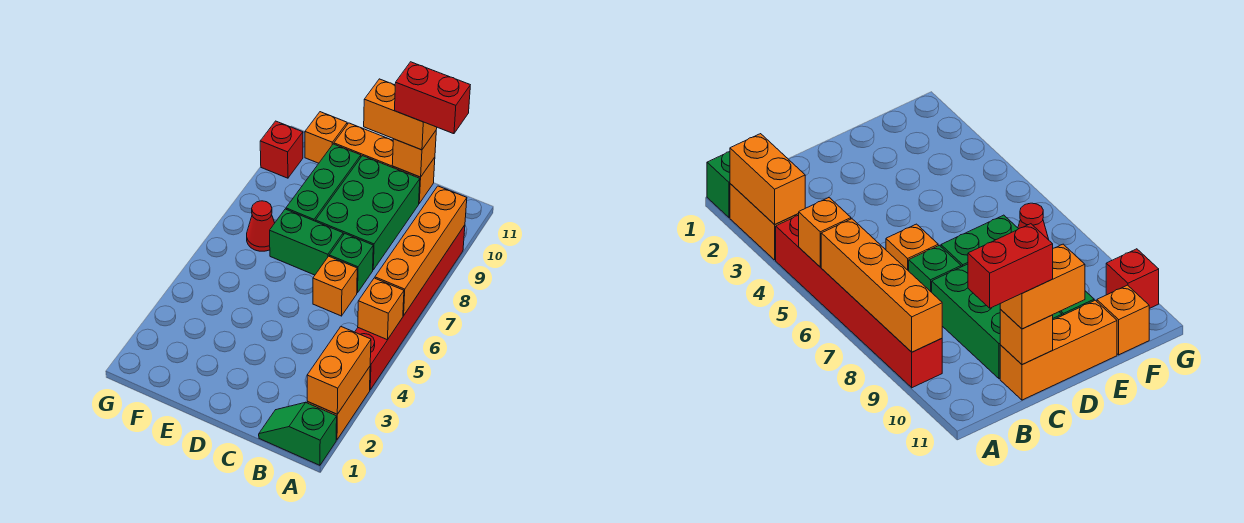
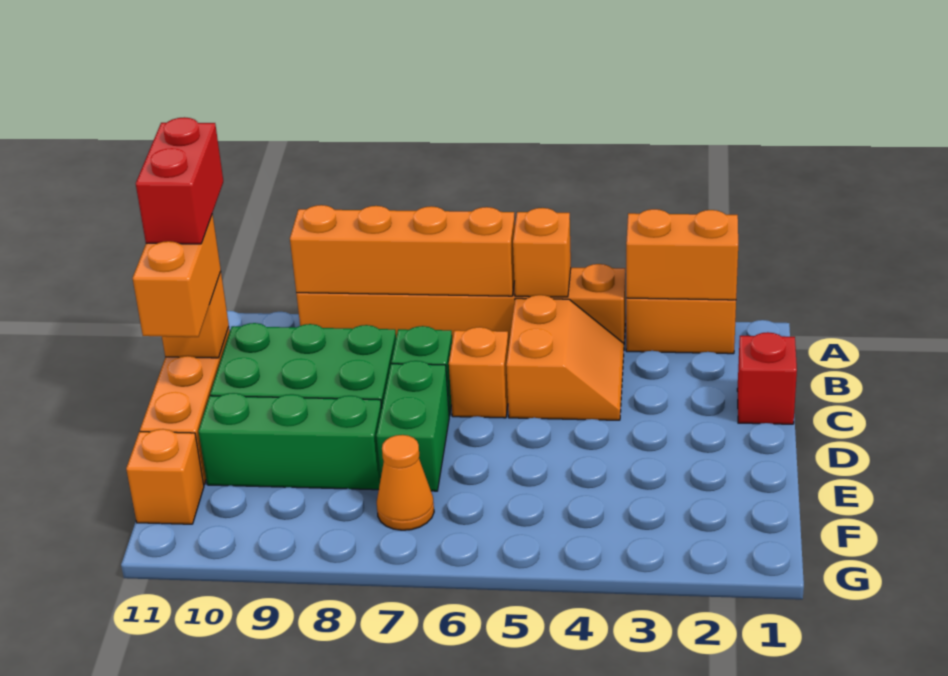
green 1x2 slope [259,402,337,465] -> none
red 1x6 brick [355,225,465,390] -> orange 1x6 brick [296,264,625,344]
none -> orange 2x2 slope [506,295,624,420]
red 1x1 cone [247,201,274,251] -> orange 1x1 cone [377,435,434,530]
red 1x1 brick [260,121,303,178] -> red 1x1 brick moved to [737,332,797,424]

